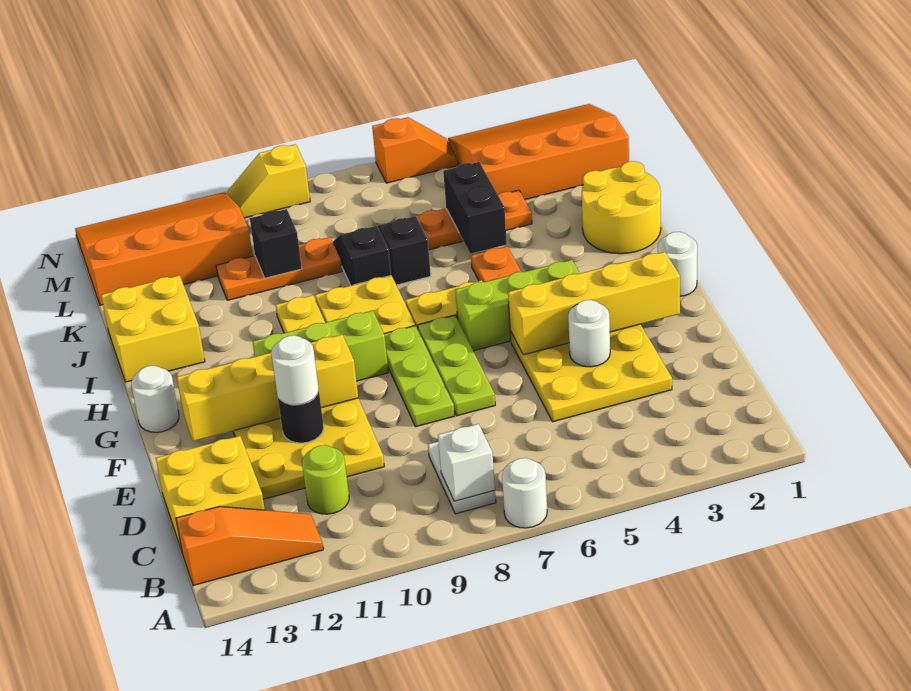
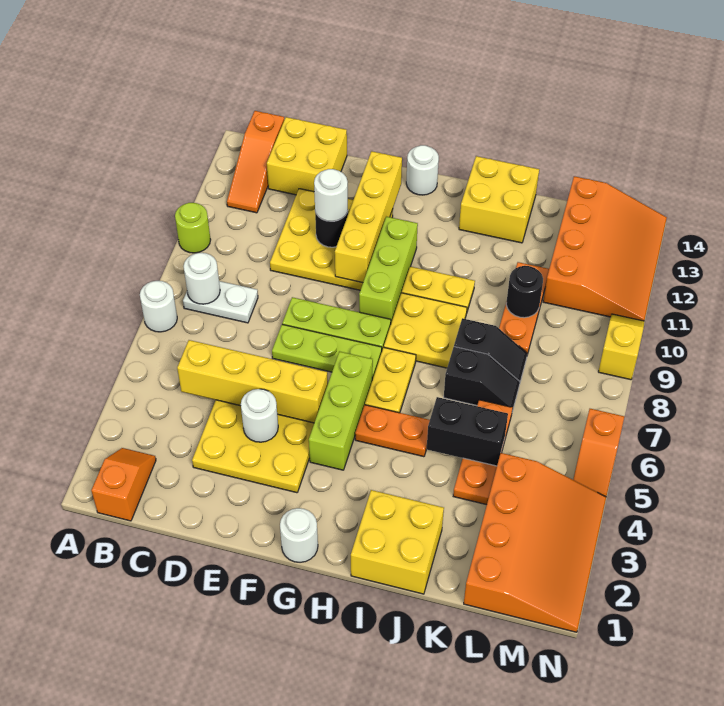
none -> orange 1x2 slope [91,448,156,521]
white 1x1 brick [438,424,495,501] -> white 1x1 round brick [184,253,220,304]
lime 1x1 round brick [302,445,349,514] -> lime 1x1 round brick moved to [175,203,211,253]
yellow 1x4 brick [508,252,680,355] -> yellow 1x4 brick turned to [177,340,328,423]
yellow 2x2 round brick [582,161,661,254] -> yellow 2x2 brick [351,490,444,594]
black 1x1 brick [250,209,302,278] -> black 1x1 round brick [506,266,543,318]

